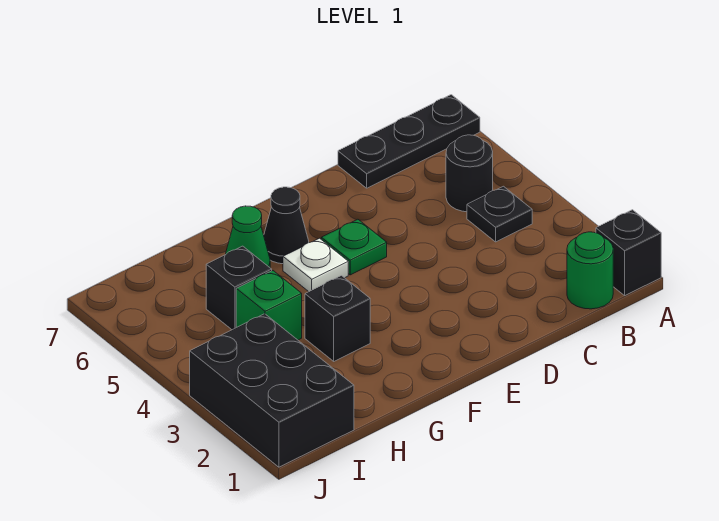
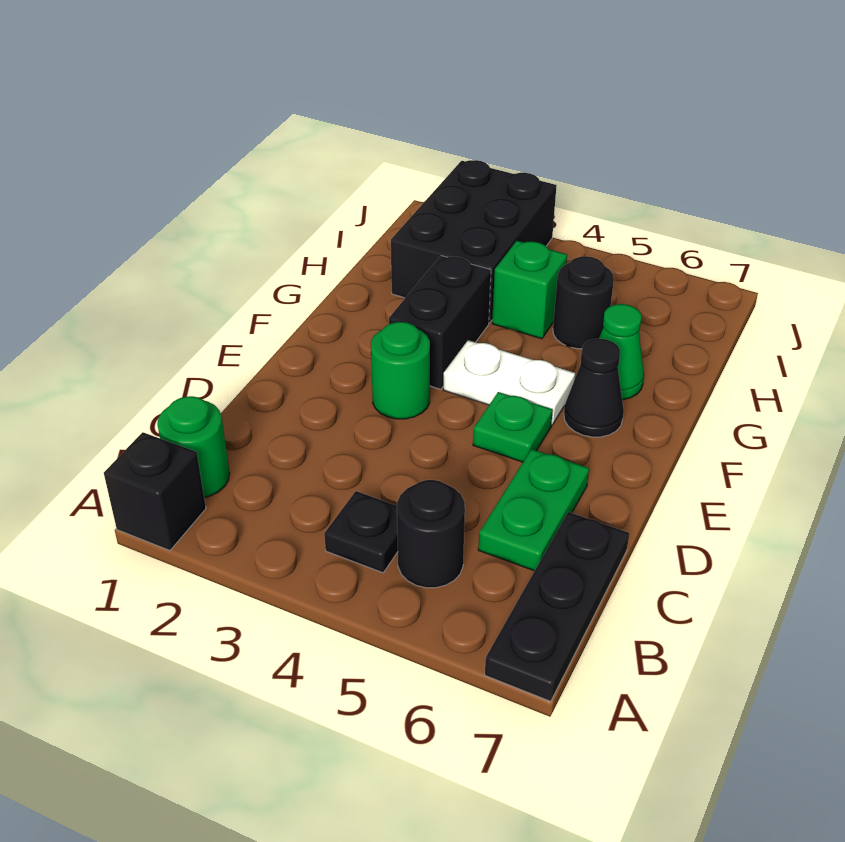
none -> green 1x2 plate [478,449,589,571]
none -> green 1x1 round brick [371,322,430,419]
white 1x1 plate [283,238,348,292] -> white 1x2 plate [444,340,575,425]
black 1x1 brick [305,276,370,361] -> black 1x2 brick [389,256,491,389]
black 1x1 brick [206,246,272,330] -> black 1x1 round brick [553,256,614,349]
black 2x3 brick [190,314,354,467] -> black 2x3 brick turned to [391,160,557,323]

